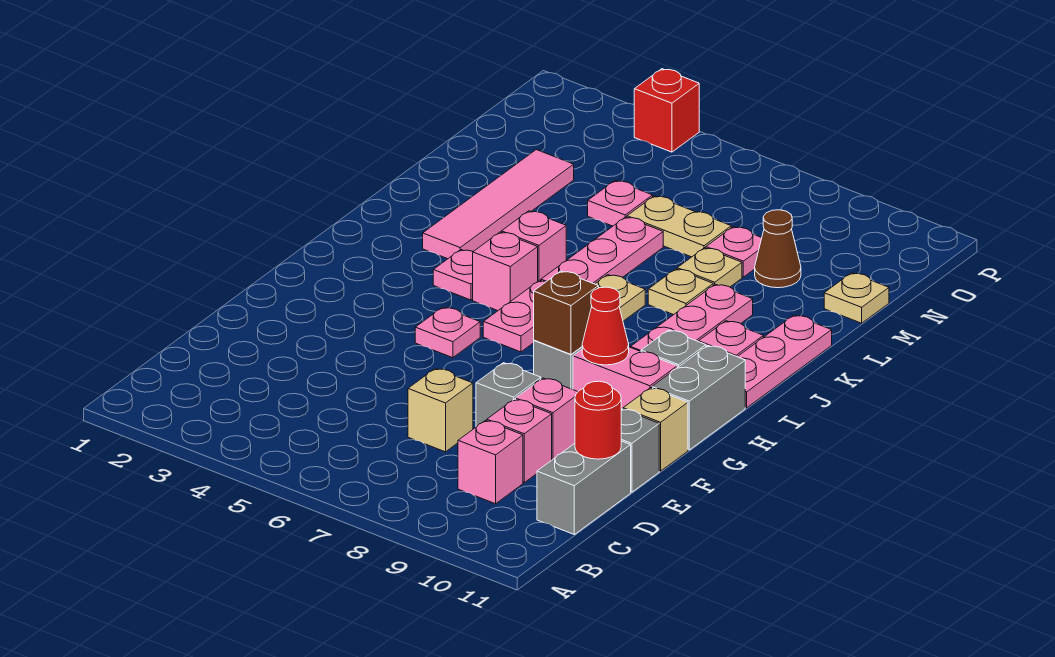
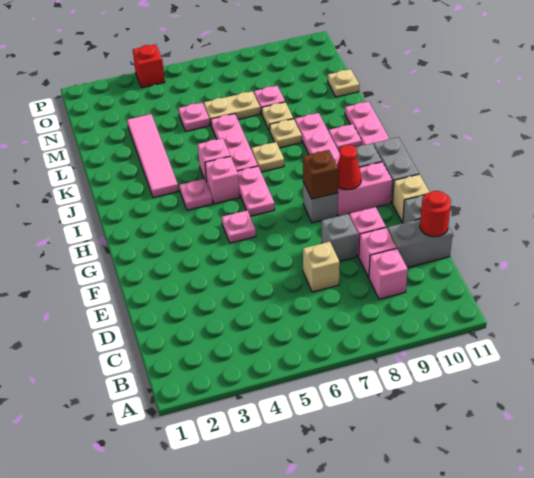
grey 1x2 brick [537,441,631,534] -> grey 1x2 brick turned to [388,219,453,268]
brown 1x1 cone [755,210,801,288] -> none

